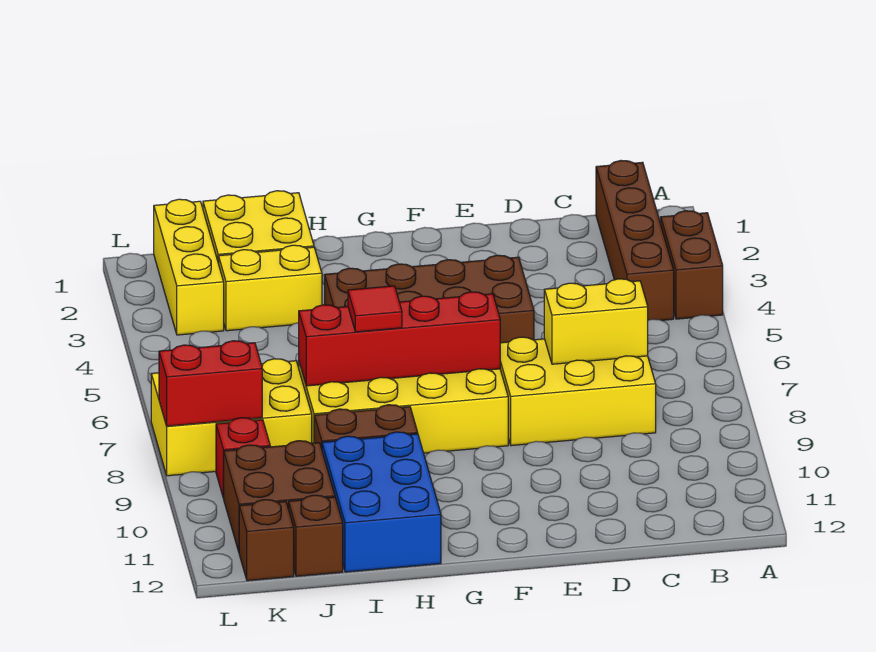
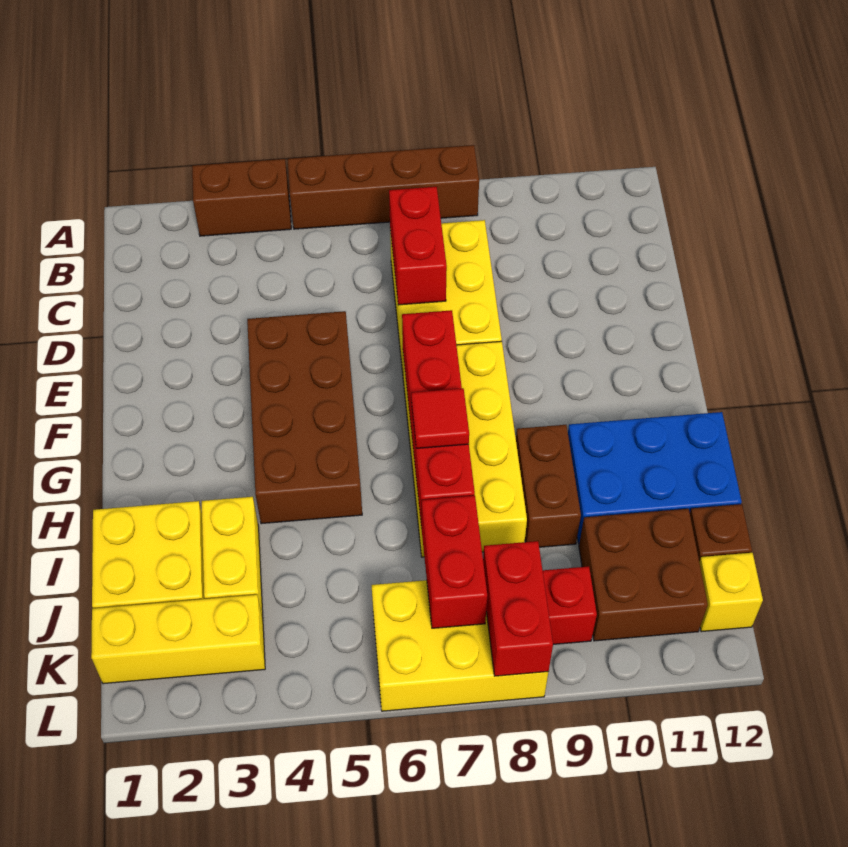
brown 1x4 brick [596,161,674,320] -> brown 1x4 brick moved to [288,145,479,229]
yellow 1x2 brick [544,279,648,364] -> red 1x2 brick [389,187,447,305]
yellow 2x3 brick [151,359,312,476] -> yellow 2x3 brick turned to [371,580,548,711]
none -> red 1x2 brick [421,496,487,628]
brown 1x1 brick [239,500,294,581] -> yellow 1x1 brick [699,553,763,632]

